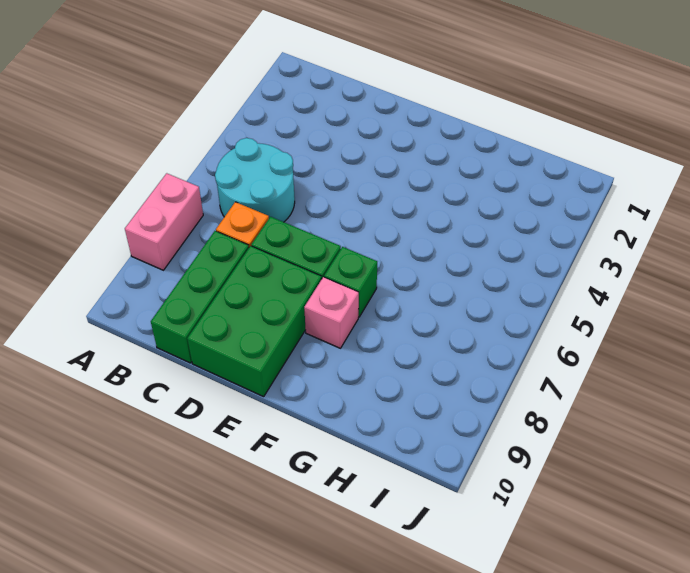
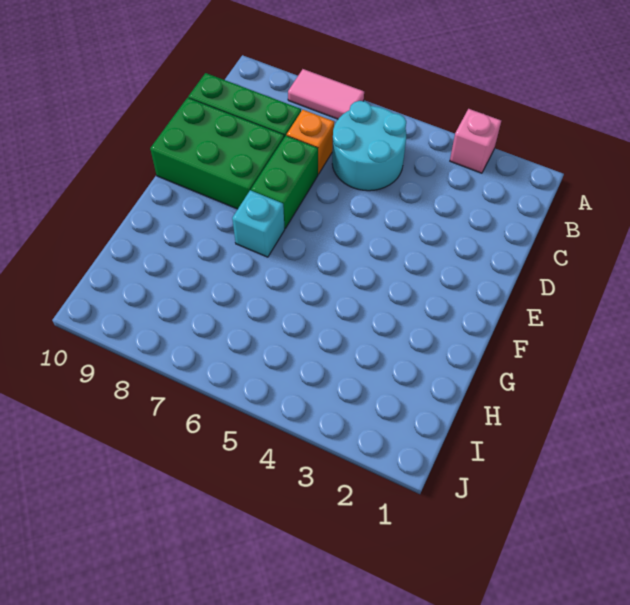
pink 1x2 brick [125,173,203,270] -> pink 1x2 tile [288,69,364,119]
green 1x1 brick [324,247,377,317] -> cyan 1x1 brick [232,190,285,257]
pink 1x1 brick [304,277,359,348] -> pink 1x1 brick moved to [450,109,501,173]

